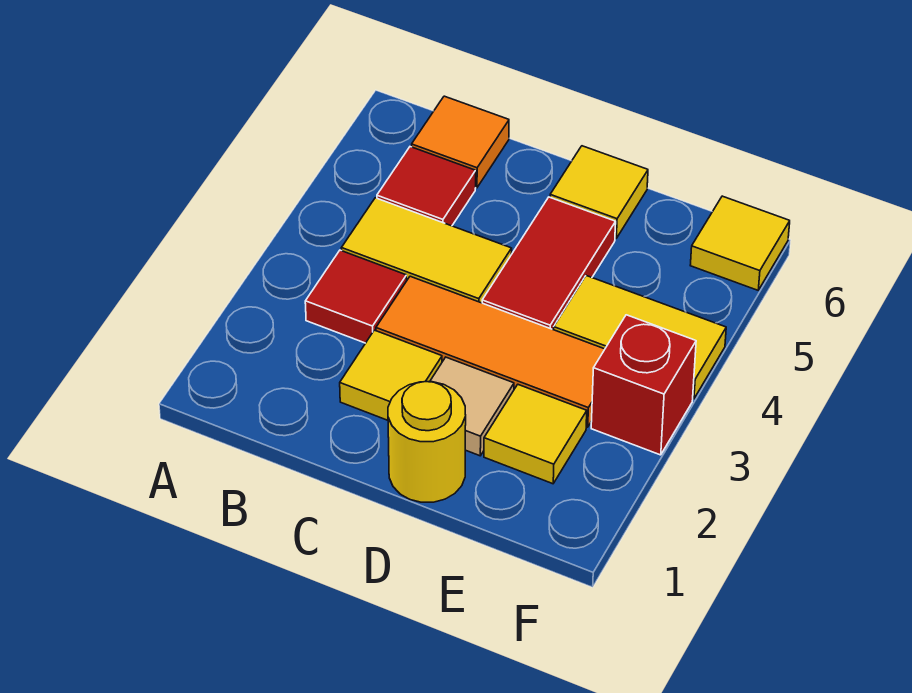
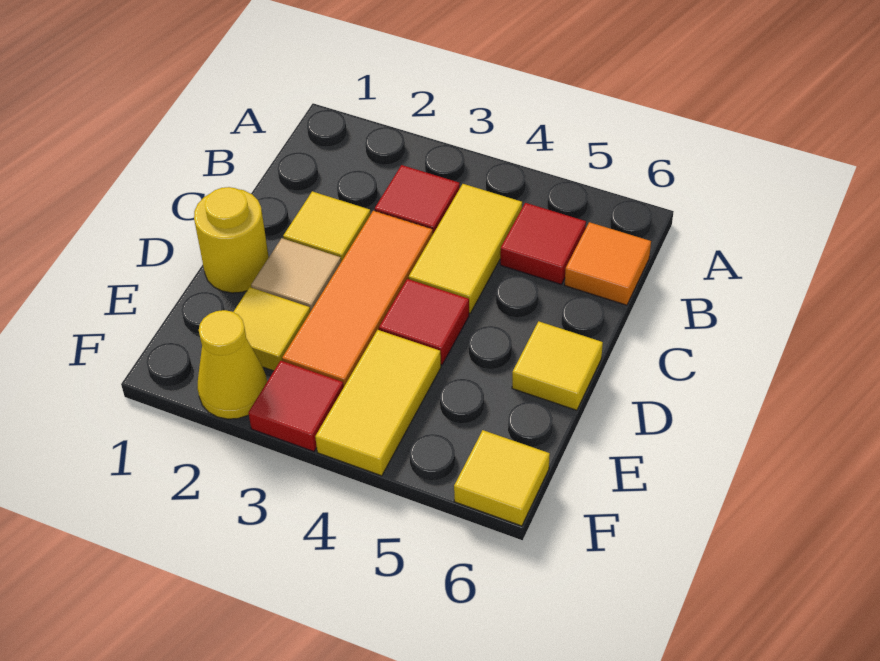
red 1x2 tile [482,197,616,330] -> red 1x1 tile [379,279,469,365]
none -> yellow 1x1 cone [197,310,267,419]
red 1x1 brick [591,315,696,455] -> red 1x1 tile [248,361,344,451]

